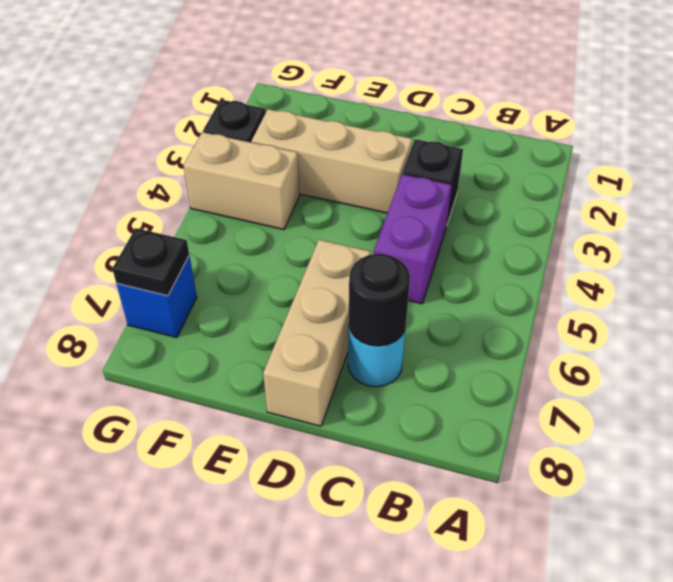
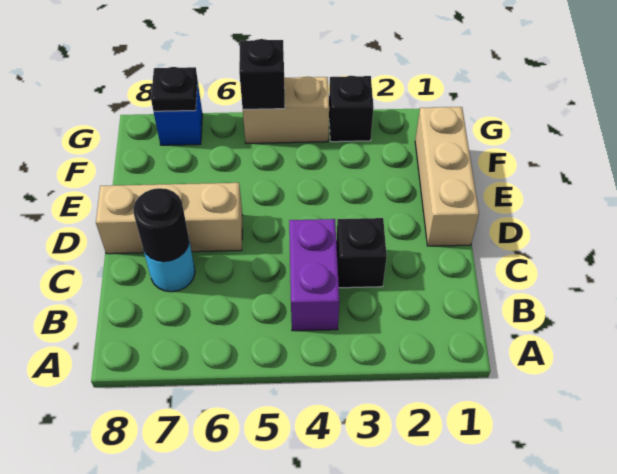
purple 1x2 brick [374,174,452,304] -> purple 1x2 brick turned to [289,219,339,331]
tan 1x3 brick [252,109,412,213] -> tan 1x3 brick moved to [415,107,479,246]
tan 1x2 brick [183,132,300,230] -> tan 1x2 brick turned to [243,77,329,144]
none -> black 1x1 brick [239,39,285,109]

